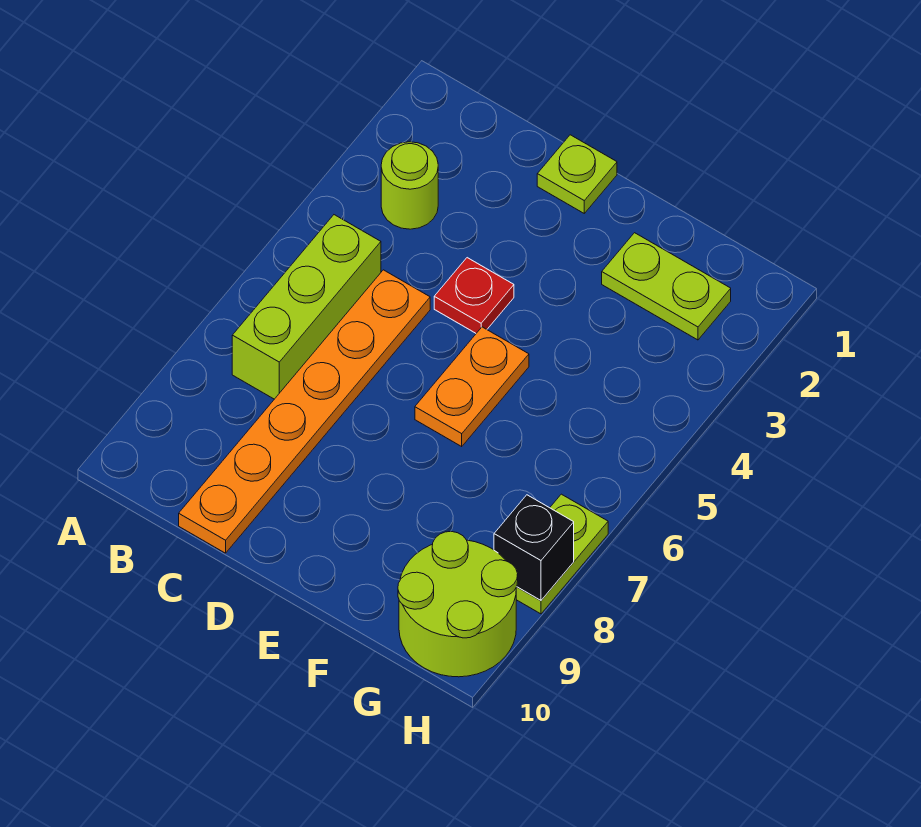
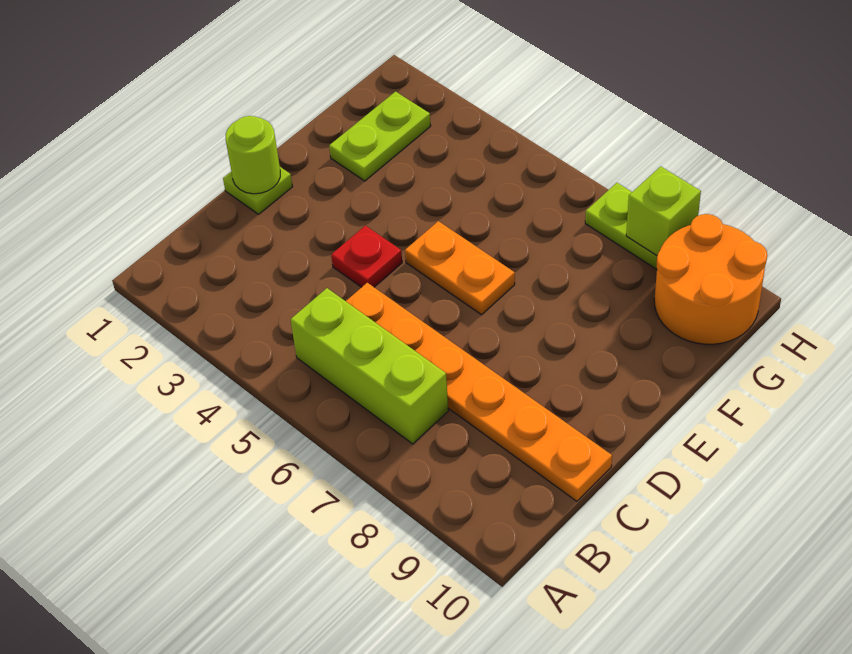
lime 1x1 round brick [381,142,438,229] -> lime 1x1 round brick moved to [226,116,280,194]
lime 2x2 round brick [398,532,518,677] -> orange 2x2 round brick [654,214,767,344]
black 1x1 brick [494,495,574,600] -> lime 1x1 brick [626,166,701,255]

